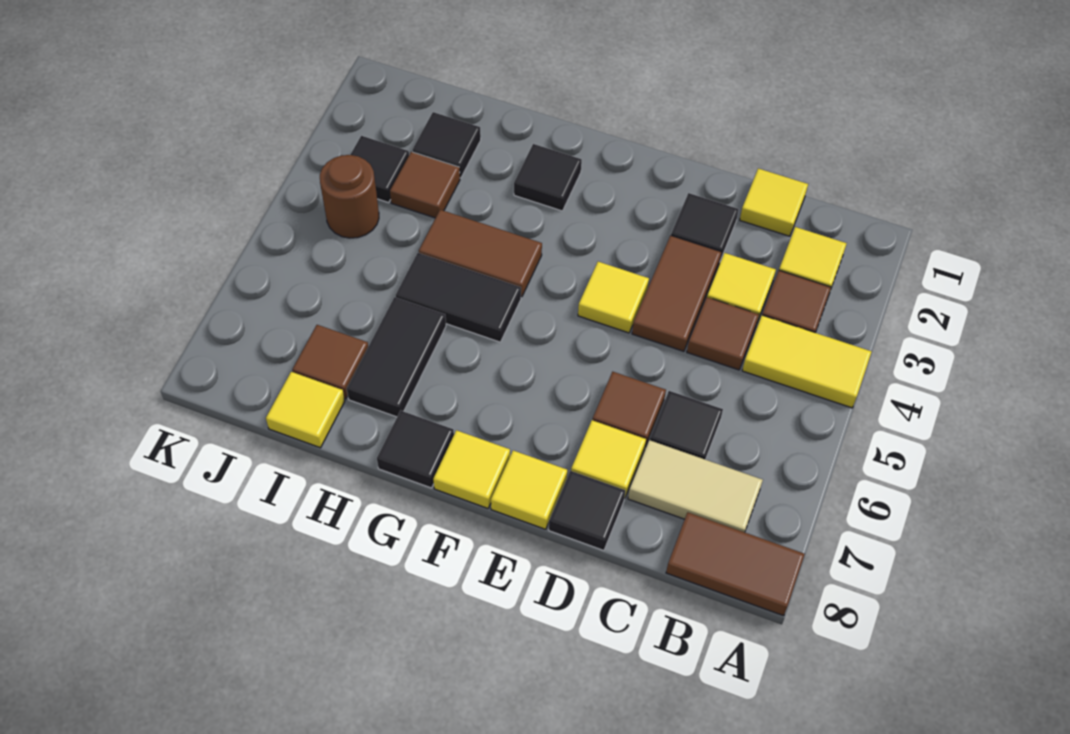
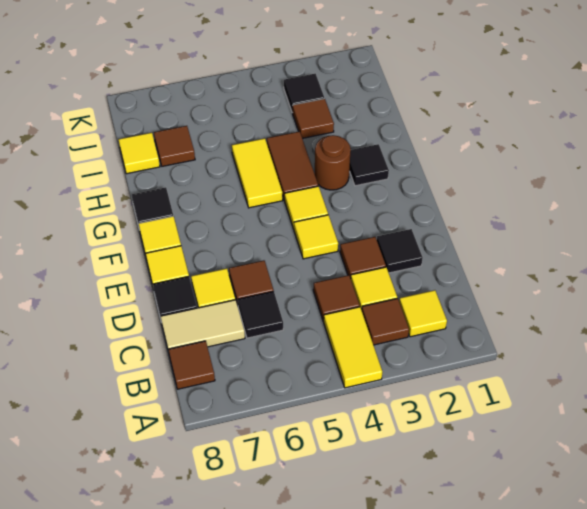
brown 1x2 tile [666,512,805,616] -> brown 1x1 tile [168,341,215,389]
tan 1x2 tile [628,440,763,532] -> tan 1x2 tile turned to [161,300,245,352]
yellow 1x1 tile [740,168,808,236] -> yellow 1x1 tile moved to [285,186,328,229]
brown 1x2 tile [632,235,721,351] -> brown 1x1 tile [340,237,386,278]
black 1x2 tile [396,253,521,342] -> yellow 1x2 tile [232,138,283,208]
black 1x2 tile [347,297,446,417] -> none
black 1x1 tile [412,112,481,178] -> none
brown 1x1 round brick [320,155,379,238] -> brown 1x1 round brick moved to [315,135,351,190]

